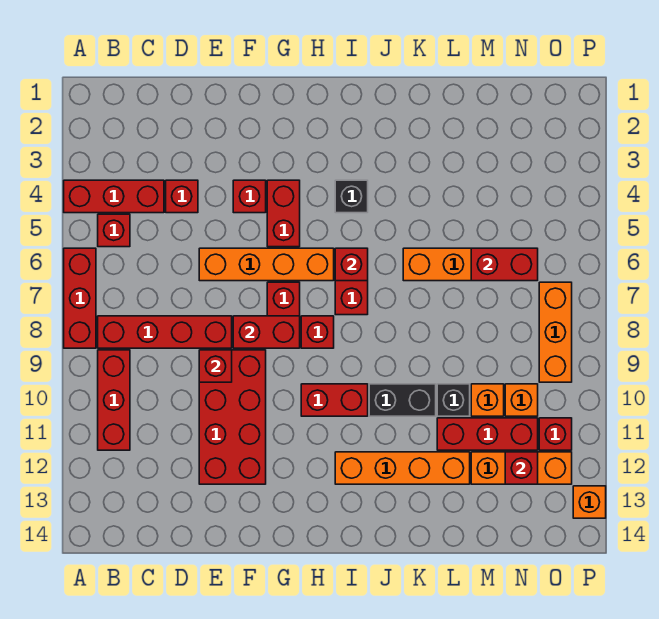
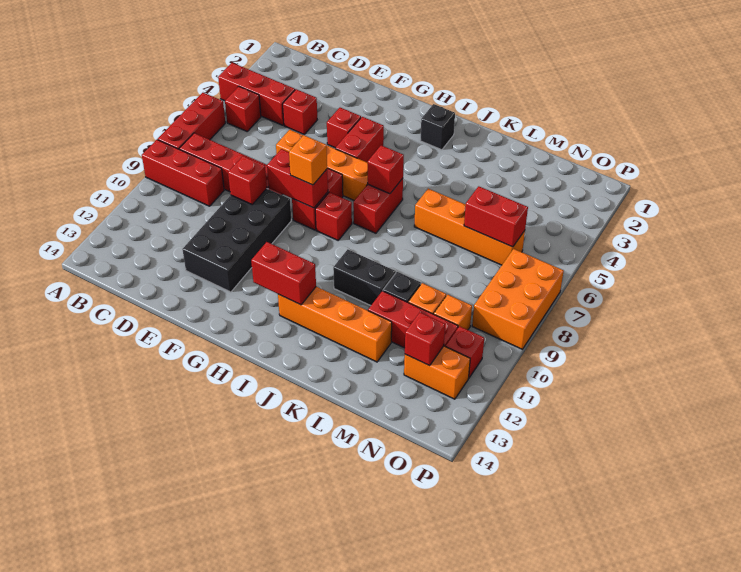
red 1x3 brick [98,350,130,450] -> red 1x3 brick turned to [142,140,224,206]
red 2x4 brick [199,350,266,484] -> black 2x4 brick [182,189,291,292]
red 1x2 brick [301,384,368,416] -> red 1x2 brick moved to [251,242,316,305]
black 1x1 brick [335,180,368,213] -> black 1x1 brick moved to [420,104,455,150]
orange 1x3 brick [471,452,572,484] -> orange 1x2 brick [404,346,470,399]
orange 1x3 brick [539,282,572,382] -> orange 2x3 brick [472,249,564,349]
orange 1x1 brick [573,486,606,518] -> orange 1x1 brick moved to [289,135,327,185]

